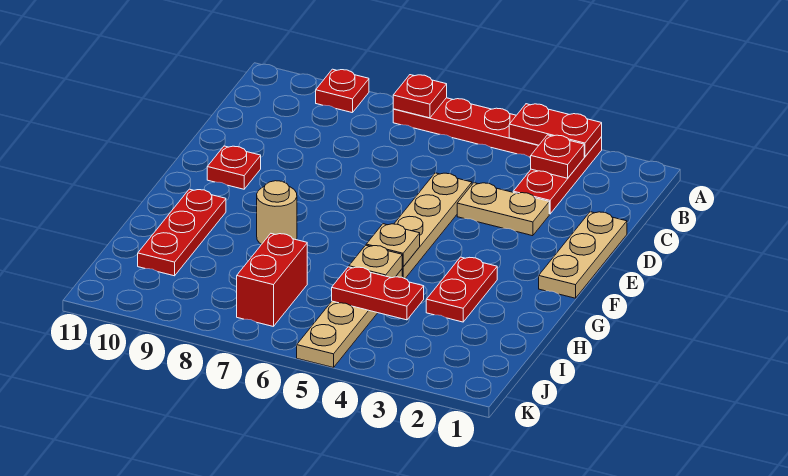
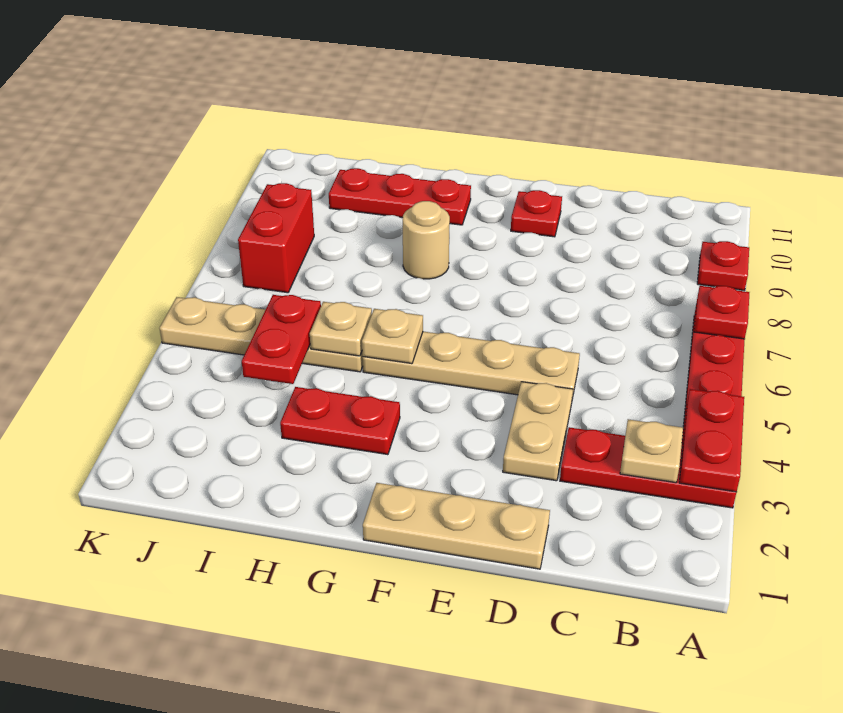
red 1x1 plate [531,135,584,178] -> tan 1x1 plate [620,419,683,483]
red 1x2 brick [237,234,307,327] -> red 1x2 brick turned to [238,183,314,293]

